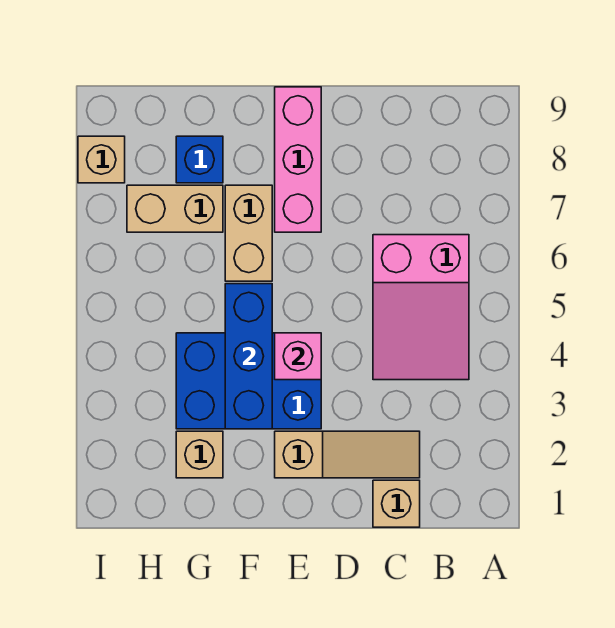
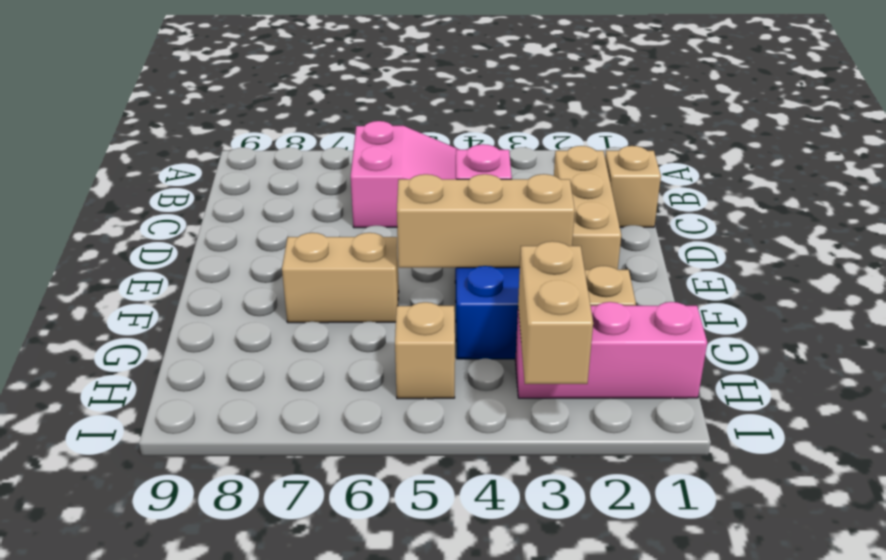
tan 1x3 slope [275,431,420,478] -> tan 1x3 brick [554,146,621,270]
pink 1x3 brick [275,87,321,232] -> pink 1x3 brick moved to [515,302,707,398]
blue 1x3 brick [225,284,272,429] -> tan 1x3 brick [397,174,575,268]
tan 1x2 brick [127,185,223,232] -> tan 1x2 brick moved to [518,241,593,384]
blue 1x1 brick [176,136,223,183] -> none
tan 1x1 brick [78,136,125,183] -> tan 1x1 brick moved to [395,302,455,399]

